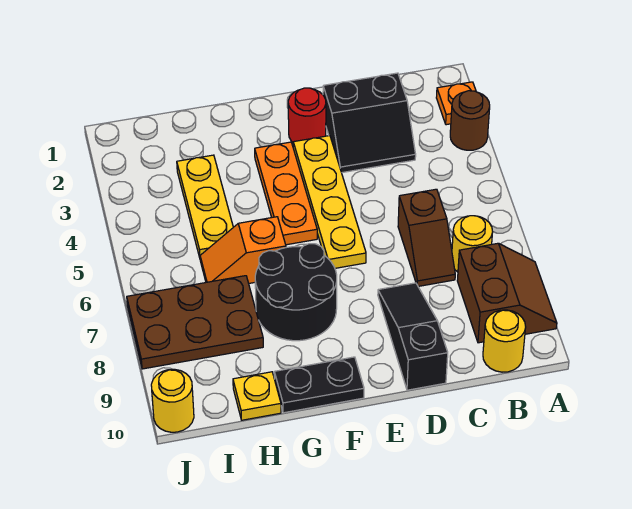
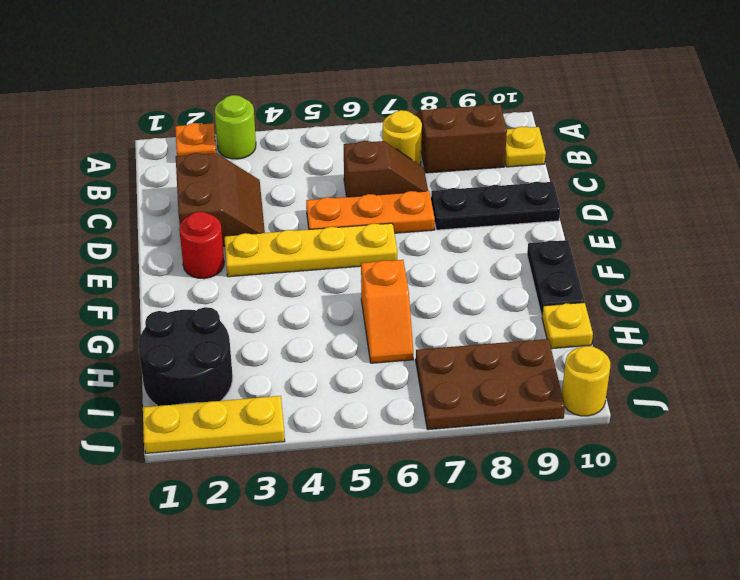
brown 1x1 round brick [450,91,490,150] -> lime 1x1 round brick [215,95,256,159]
yellow 1x1 round brick [483,310,526,372] -> yellow 1x1 plate [505,126,546,167]
black 2x2 slope [323,73,416,173] -> brown 2x2 slope [176,153,265,246]
black 1x3 slope [378,283,448,390] -> black 1x3 plate [431,182,560,230]
orange 1x3 plate [255,142,317,245] -> orange 1x3 plate moved to [306,191,435,233]
black 2x2 round brick [255,244,337,341] -> black 2x2 round brick moved to [138,307,233,406]
yellow 1x3 plate [177,155,233,258] -> yellow 1x3 plate moved to [143,396,285,453]
brown 2x3 plate [127,276,263,369] -> brown 2x3 plate turned to [416,339,565,430]

